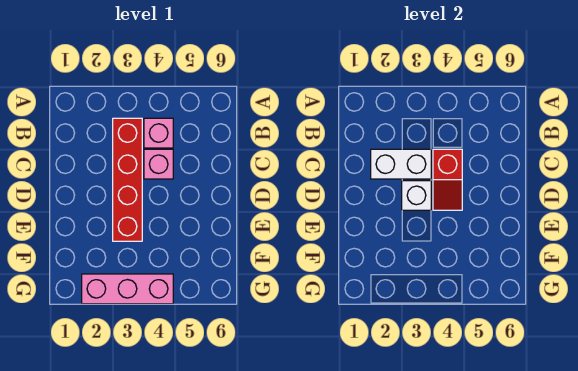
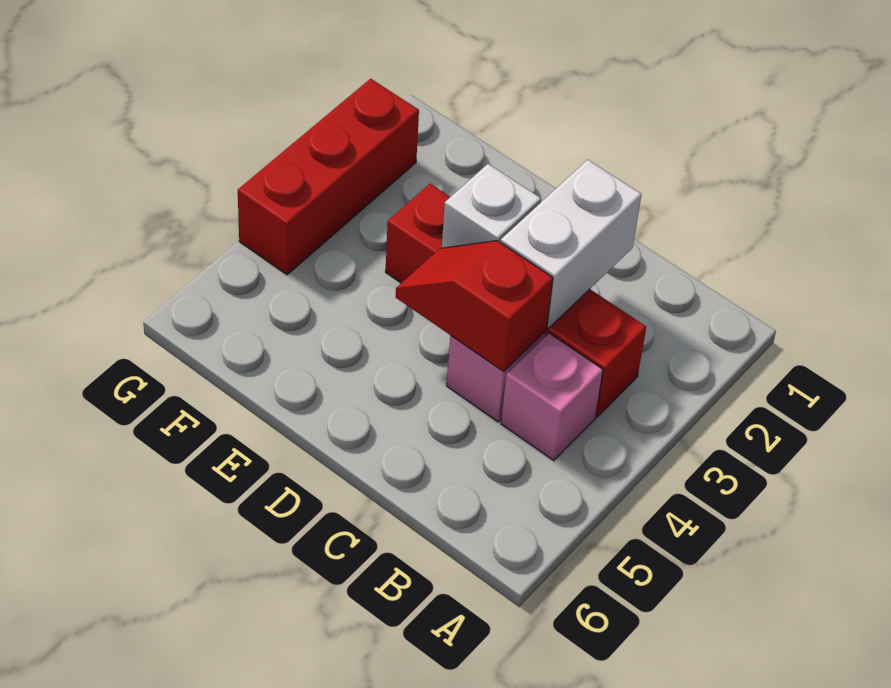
pink 1x3 brick [82,274,173,304] -> red 1x3 brick [238,79,419,275]

